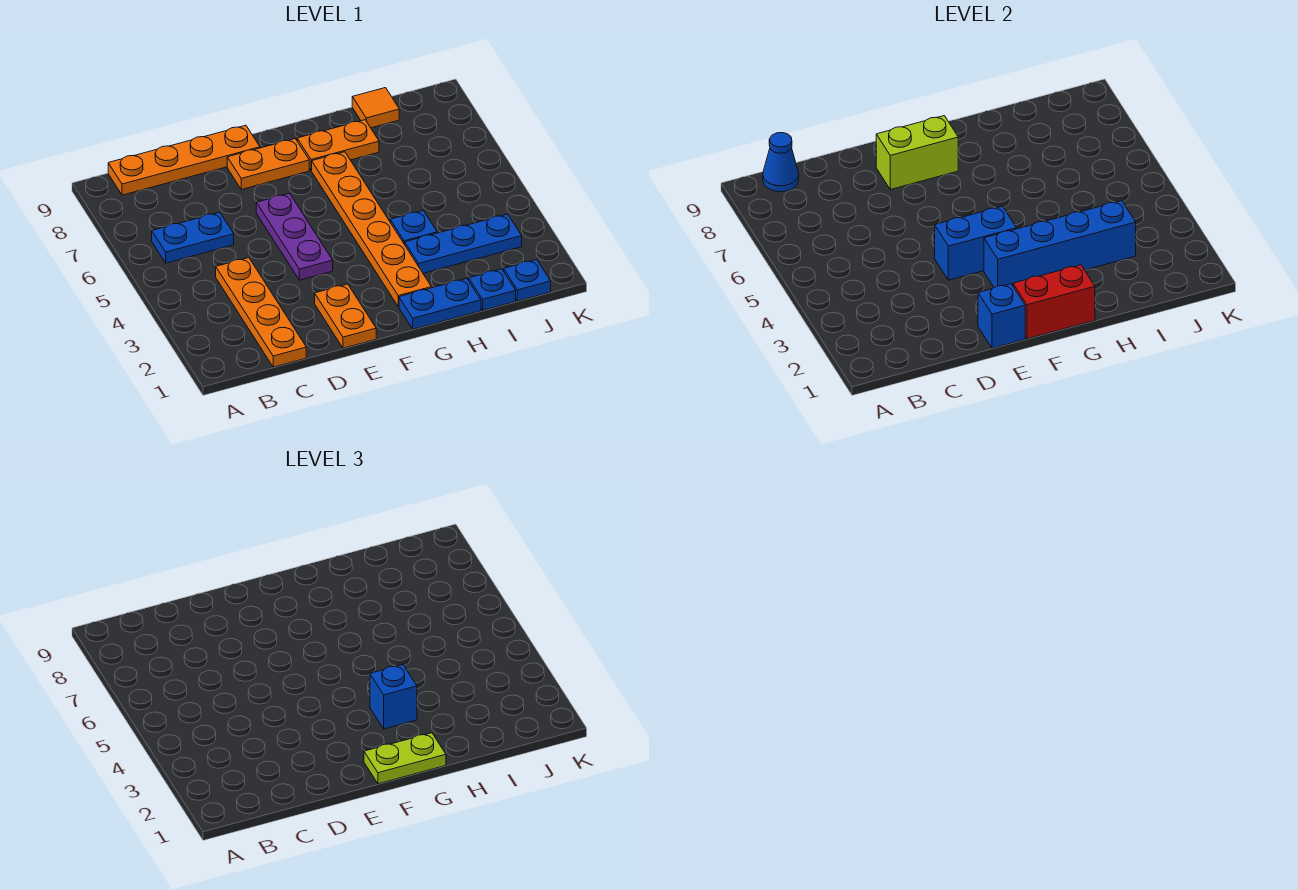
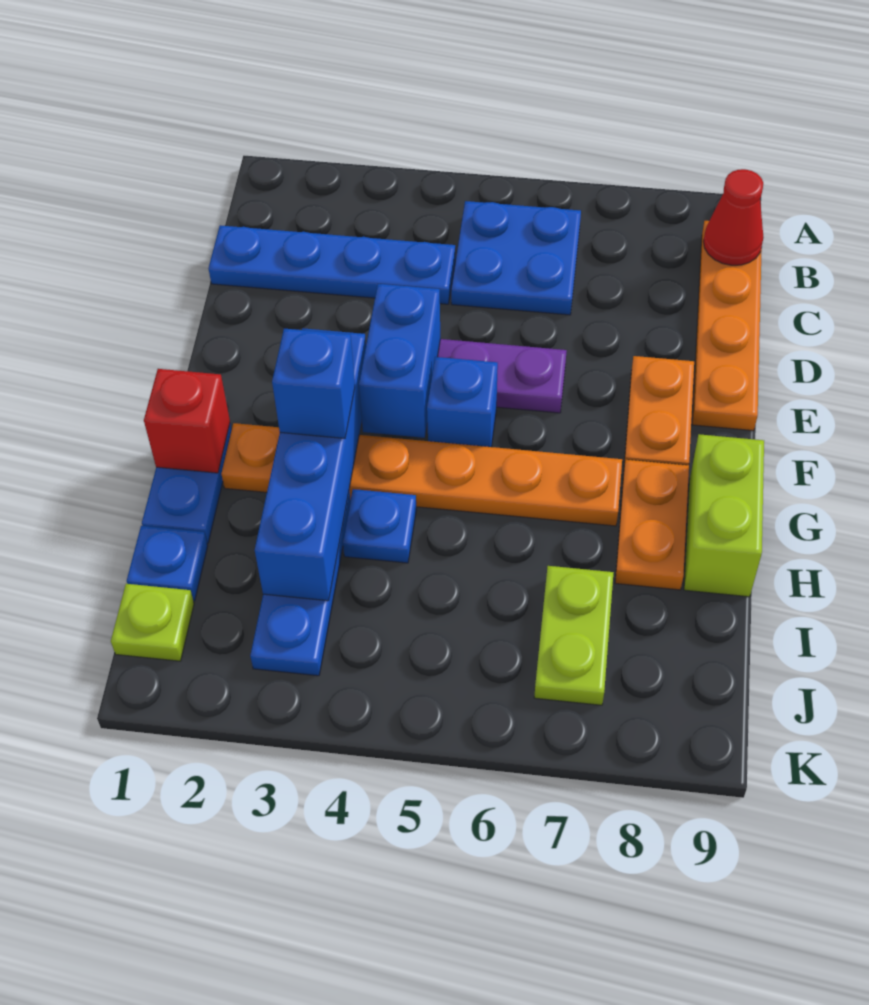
blue 1x2 plate [152,212,234,263] -> blue 2x2 plate [451,201,581,315]
blue 1x1 cone [763,133,799,192] -> red 1x1 cone [703,169,764,265]
orange 1x4 plate [216,258,306,367] -> blue 1x4 plate [209,225,455,304]
orange 1x2 plate [315,284,376,348] -> none
blue 1x1 brick [978,284,1025,348] -> blue 1x1 brick moved to [427,357,498,447]
lime 1x2 brick [876,116,958,189] -> lime 1x2 brick moved to [684,434,764,597]
red 1x2 brick [1013,265,1095,339] -> red 1x1 brick [144,369,230,473]
lime 1x2 plate [364,733,446,784] -> lime 1x2 plate moved to [534,566,614,705]
orange 1x1 tile [352,88,399,128] -> none
blue 1x1 plate [504,260,551,301] -> lime 1x1 plate [111,584,194,661]

